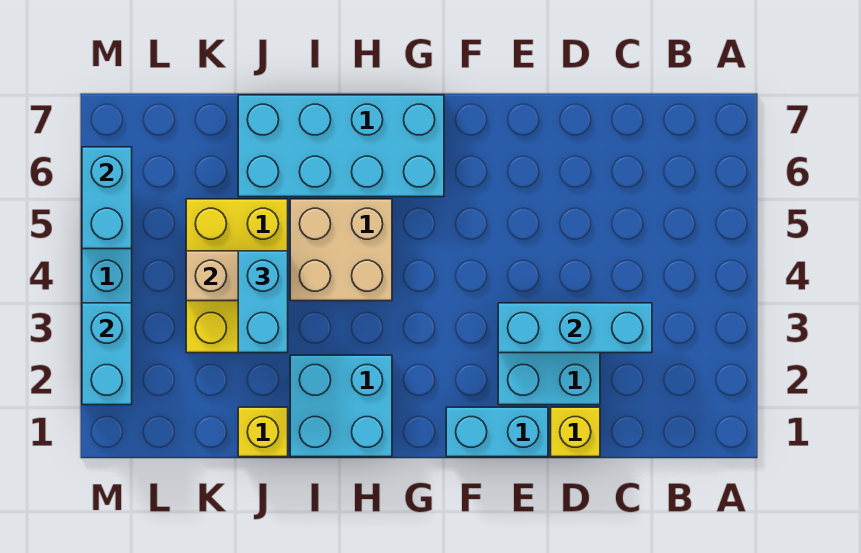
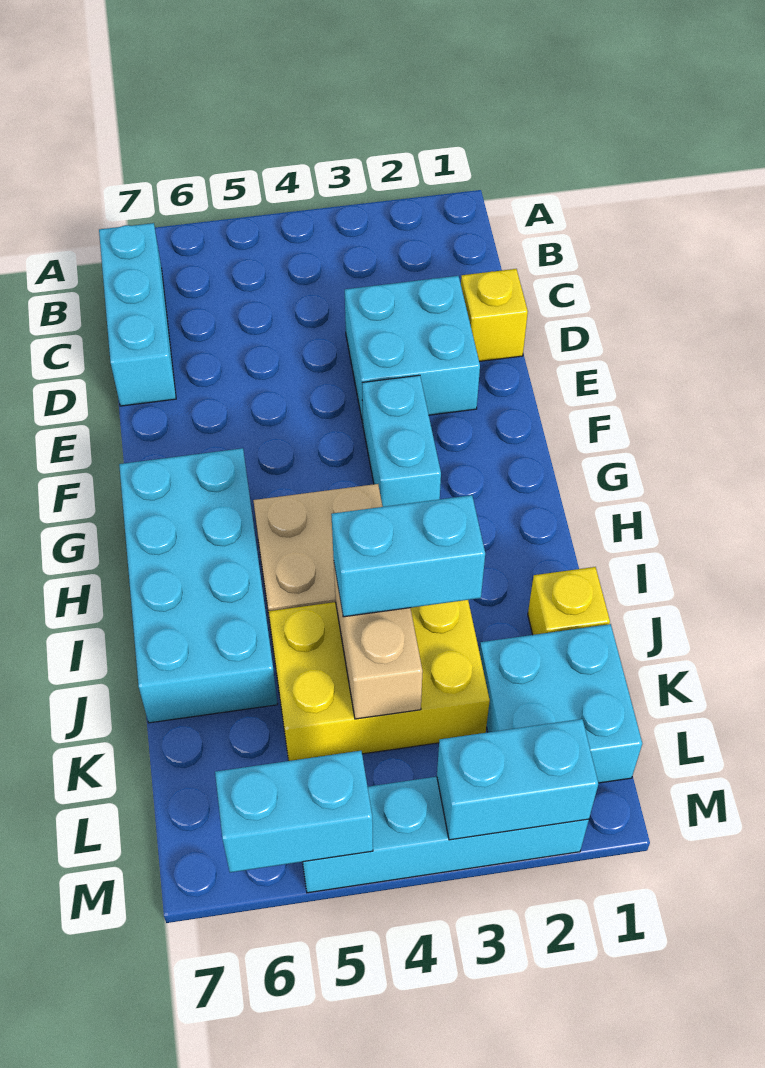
cyan 1x3 brick [498,303,652,353] -> cyan 1x3 brick moved to [99,223,176,406]
cyan 1x2 brick [446,407,548,457] -> cyan 1x2 brick moved to [362,375,441,507]
cyan 2x2 brick [290,355,392,457] -> cyan 2x2 brick moved to [479,624,642,783]

